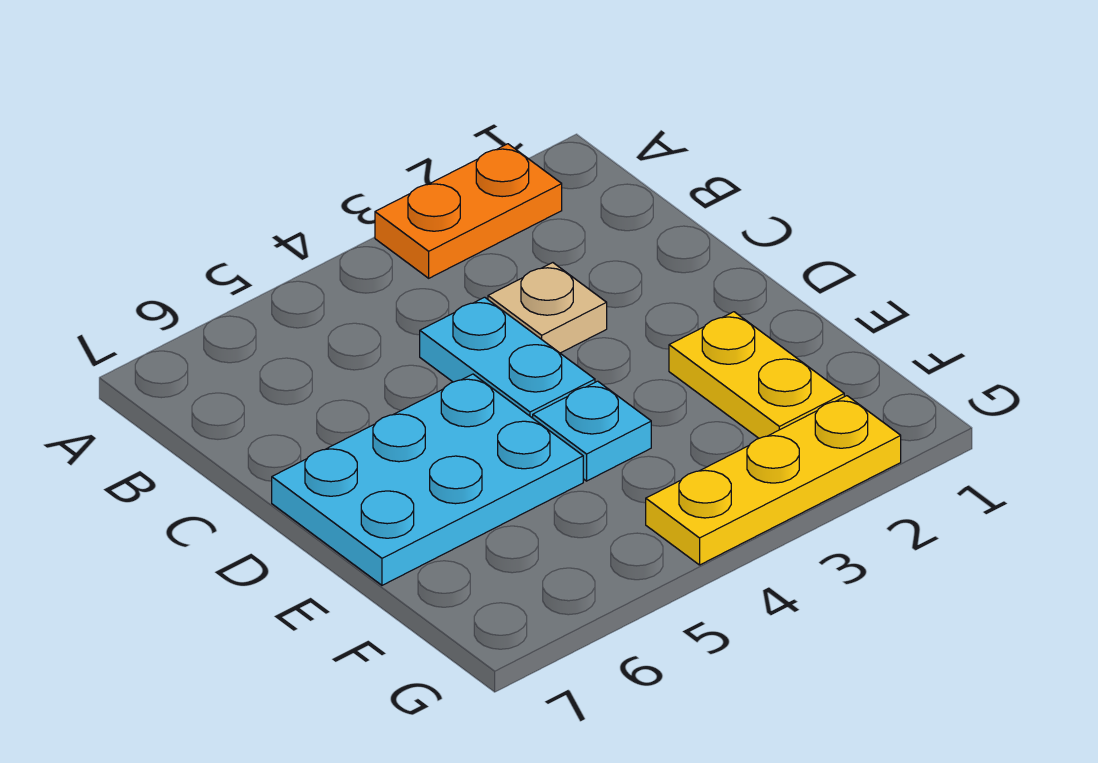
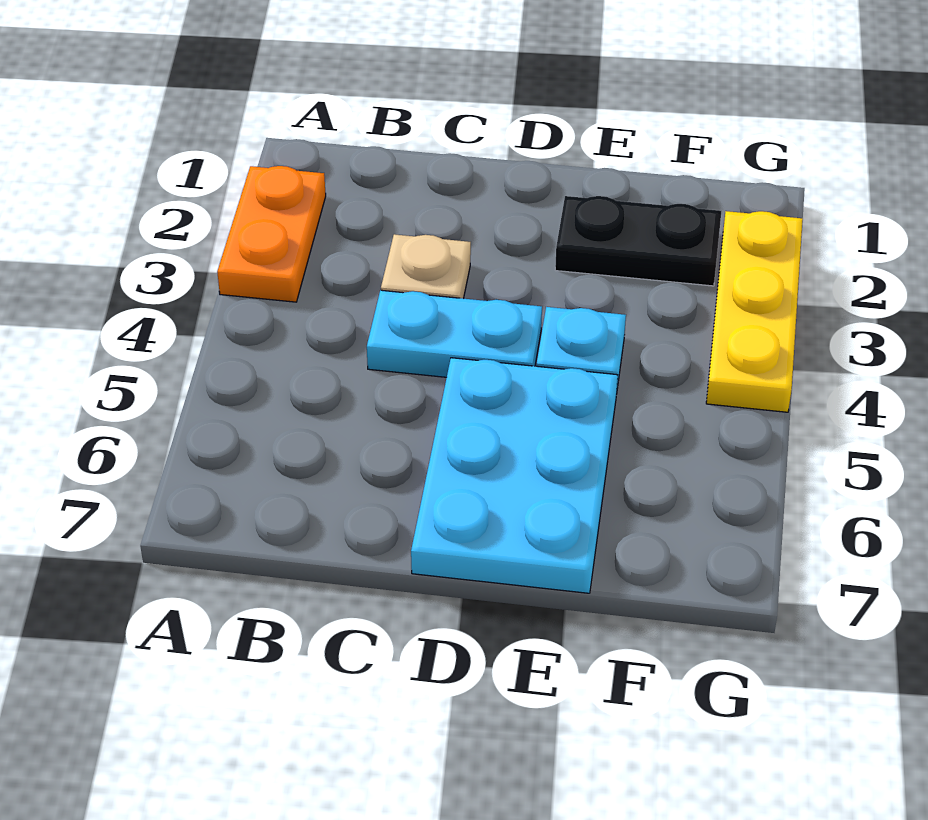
yellow 1x2 plate [669,312,844,438] -> black 1x2 plate [555,196,721,286]

